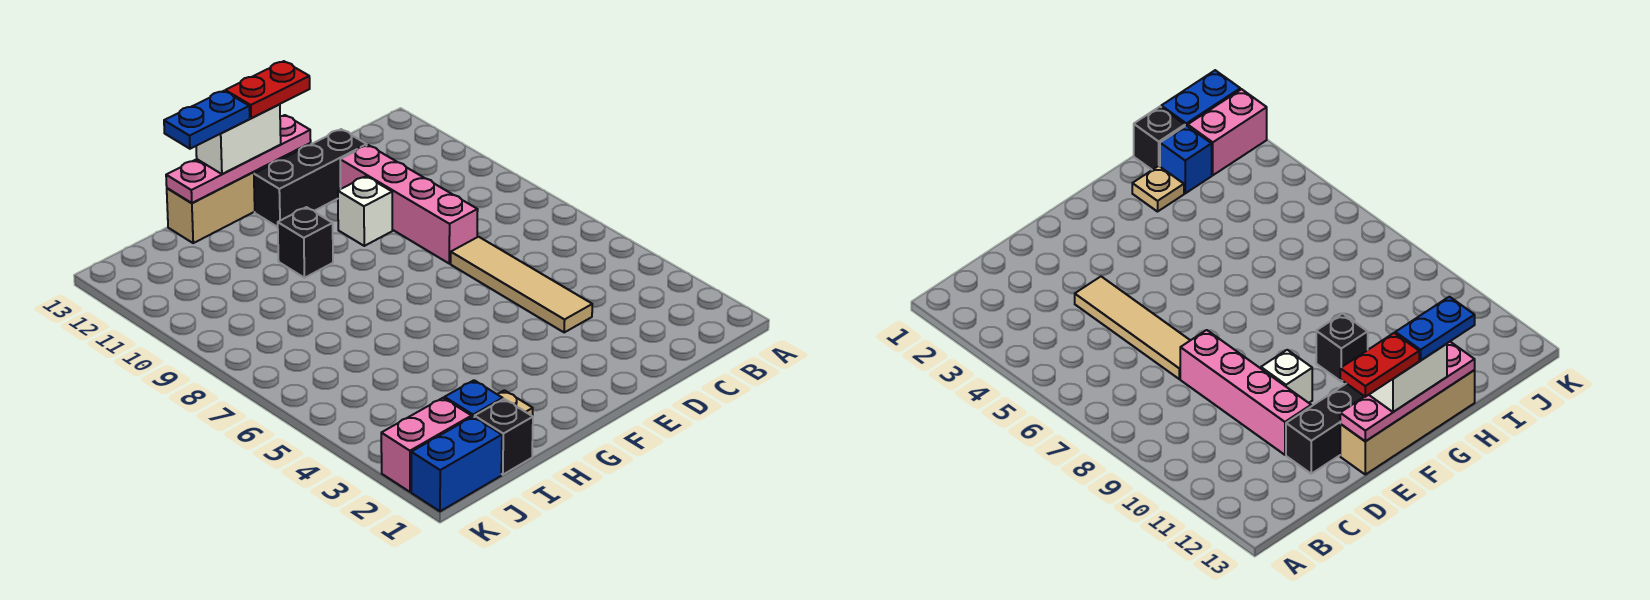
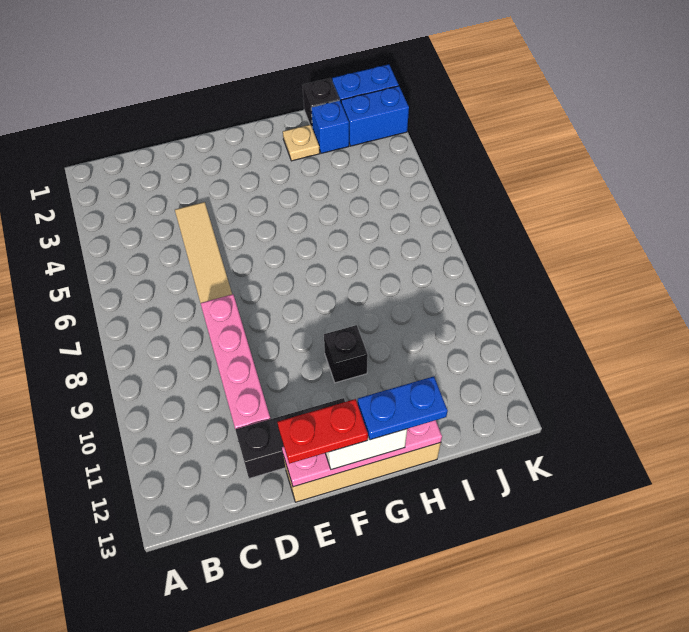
white 1x1 brick [338,176,392,246] -> none
pink 1x2 brick [381,398,472,492] -> blue 1x2 brick [341,86,409,146]

